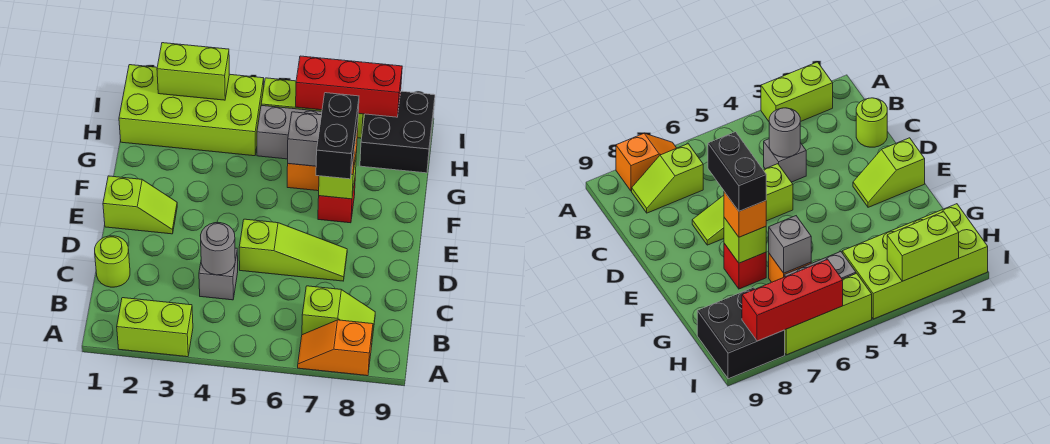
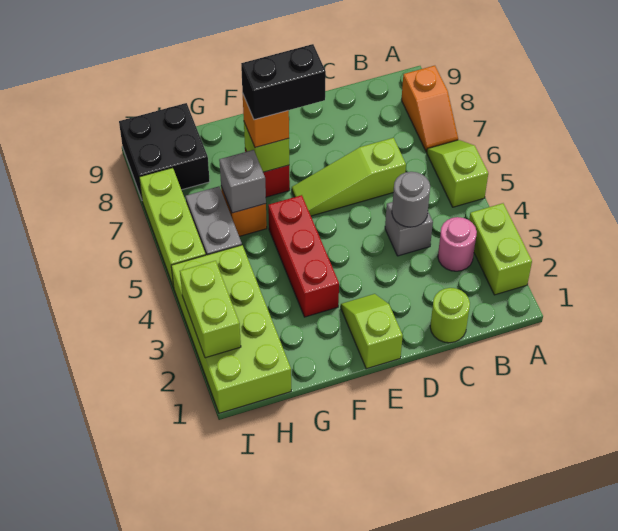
none -> pink 1x1 round brick [438,217,477,271]
lime 1x2 slope [302,286,375,339] -> lime 1x2 slope moved to [427,140,488,207]
lime 1x3 slope [239,219,347,281] -> lime 1x3 slope turned to [292,138,406,216]
red 1x3 brick [296,56,402,117] -> red 1x3 brick moved to [268,195,339,317]

